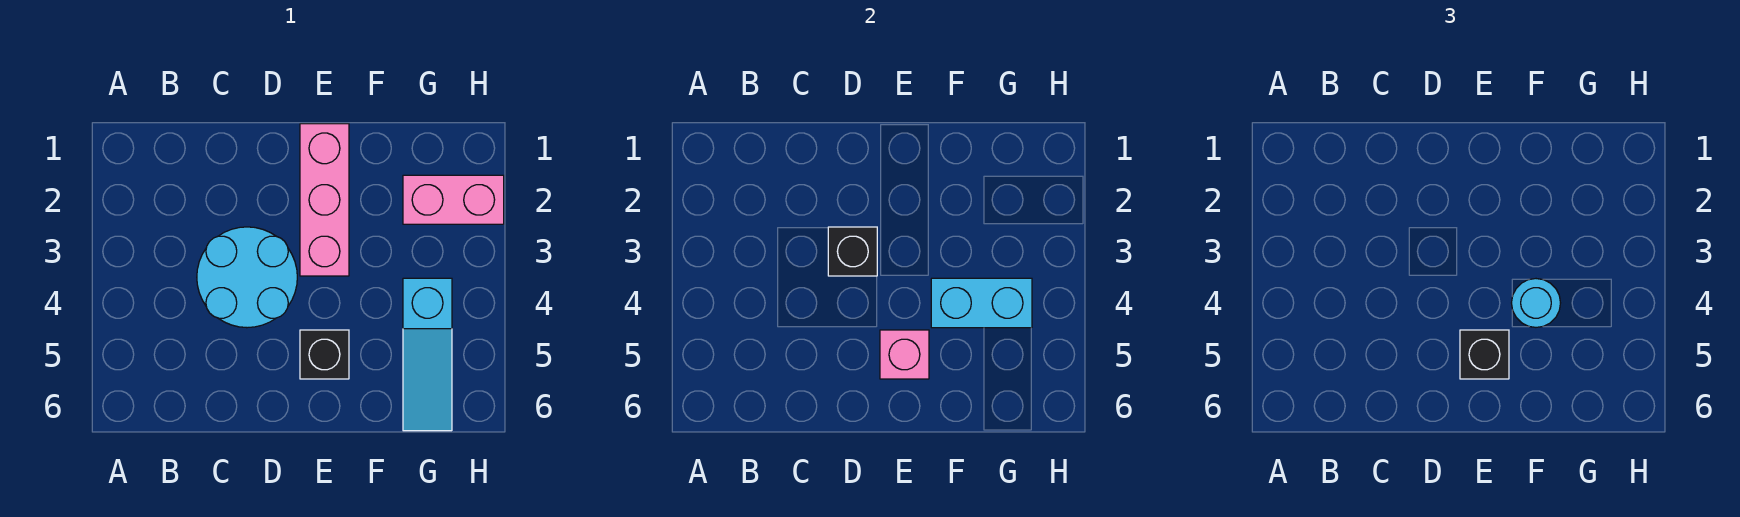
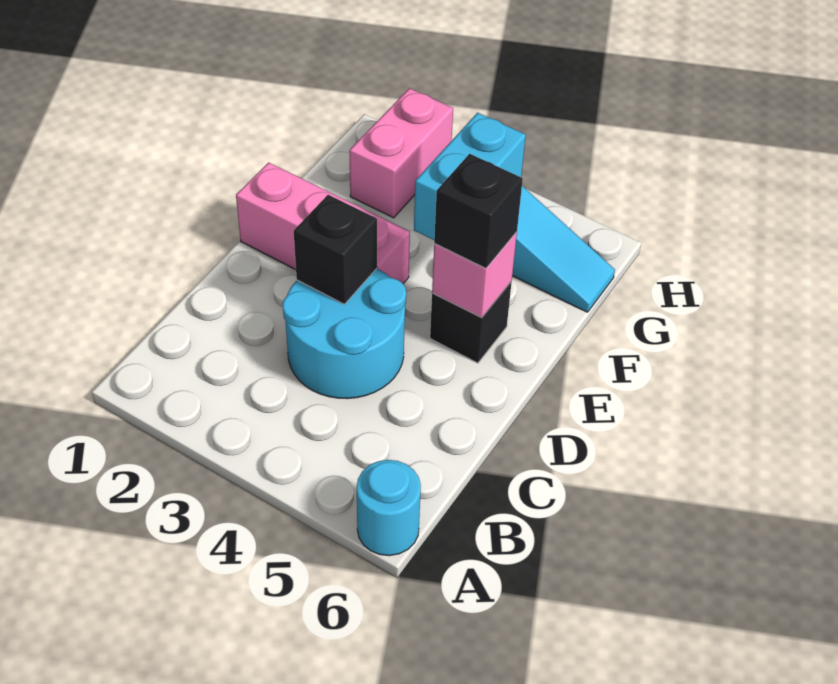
cyan 1x1 round brick [1512,279,1560,327] -> cyan 1x1 round brick moved to [357,460,421,556]

